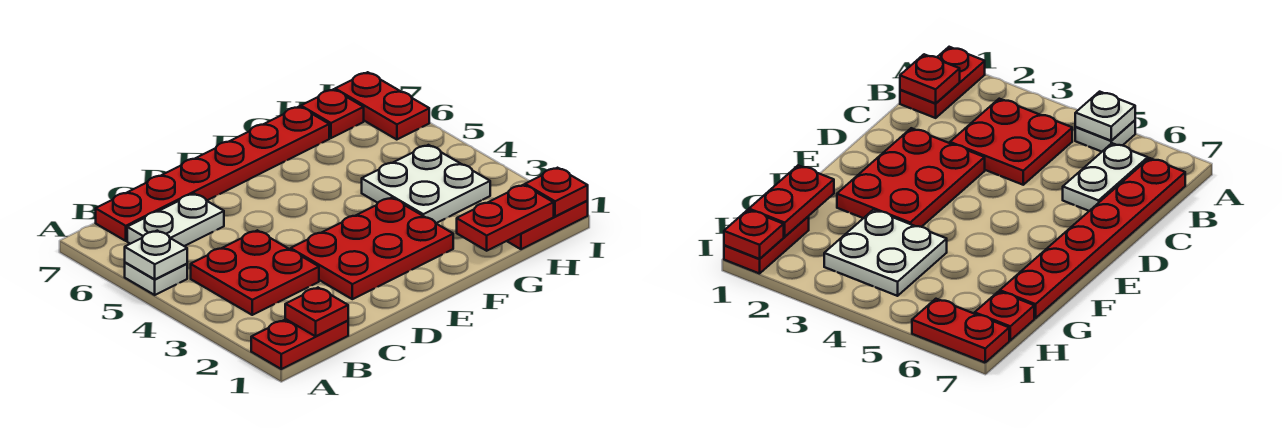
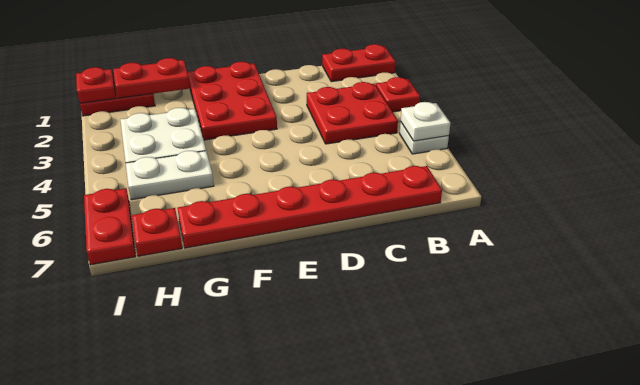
red 1x1 plate [285,288,348,336] -> red 1x1 plate moved to [376,77,420,112]
white 1x2 plate [127,194,224,246] -> white 1x2 plate moved to [126,151,214,200]
red 2x3 plate [291,198,453,299] -> red 2x3 plate turned to [187,62,277,140]

